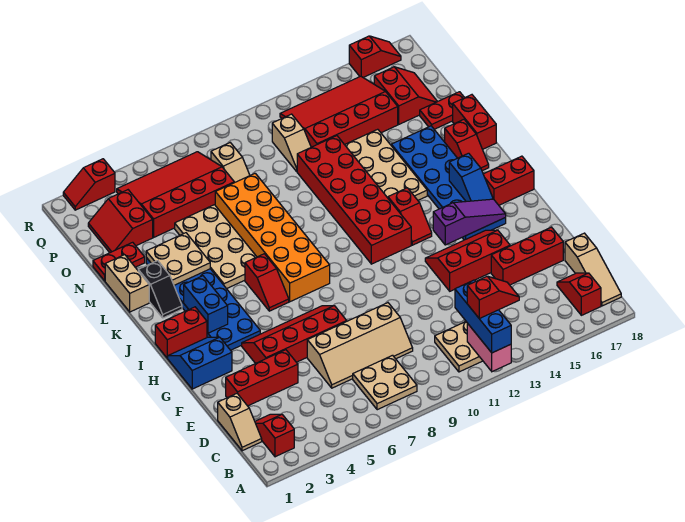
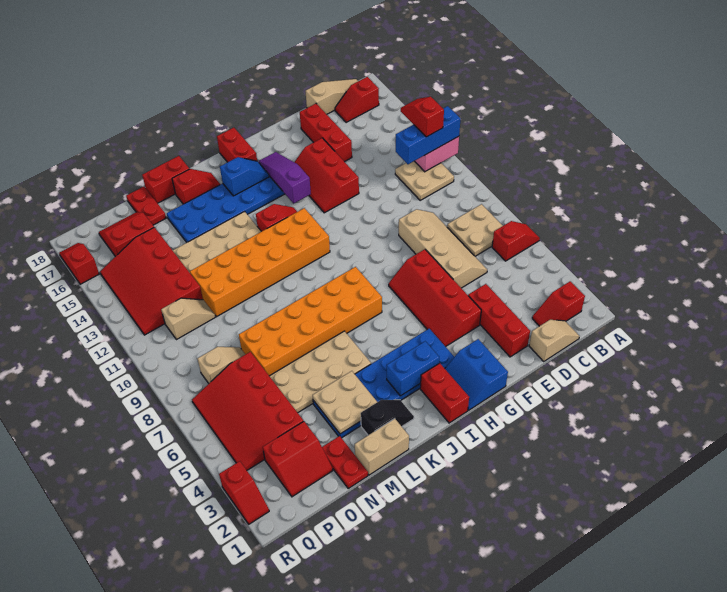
red 1x2 slope [245,254,289,311] -> red 1x2 slope moved to [492,221,540,261]
red 2x6 brick [297,136,411,264] -> orange 2x6 brick [190,208,330,317]

